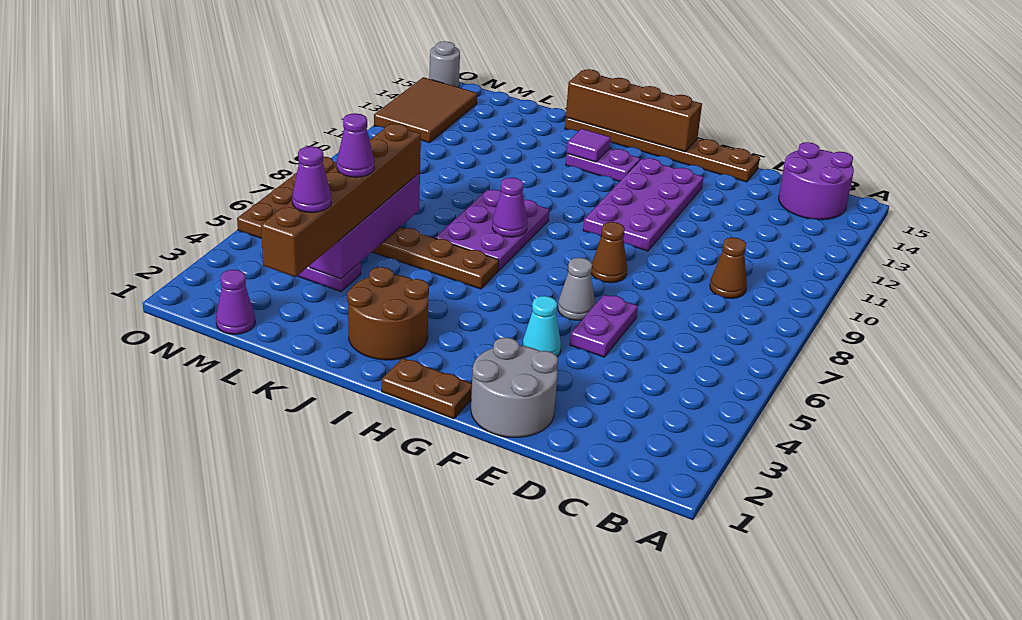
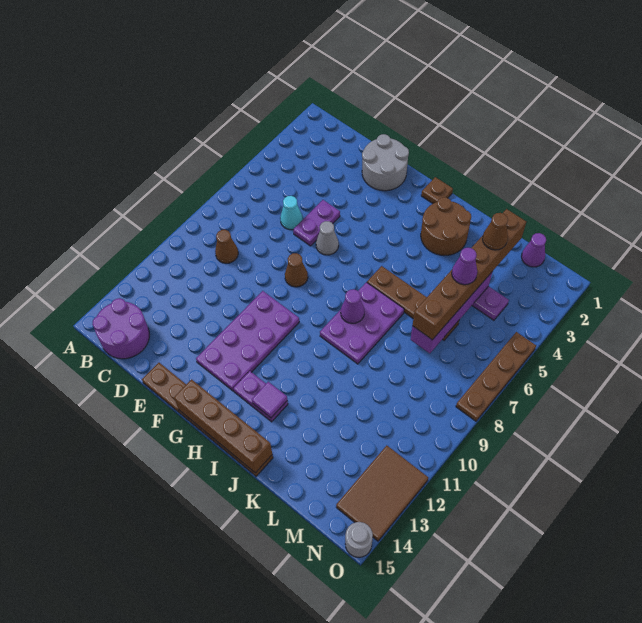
cyan 1x1 cone [522,296,561,356] -> cyan 1x1 cone moved to [280,196,303,230]
brown 1x2 plate [382,358,472,419] -> brown 1x1 plate [421,177,453,203]
purple 1x1 cone [292,146,331,213] -> brown 1x1 cone [482,213,508,250]

